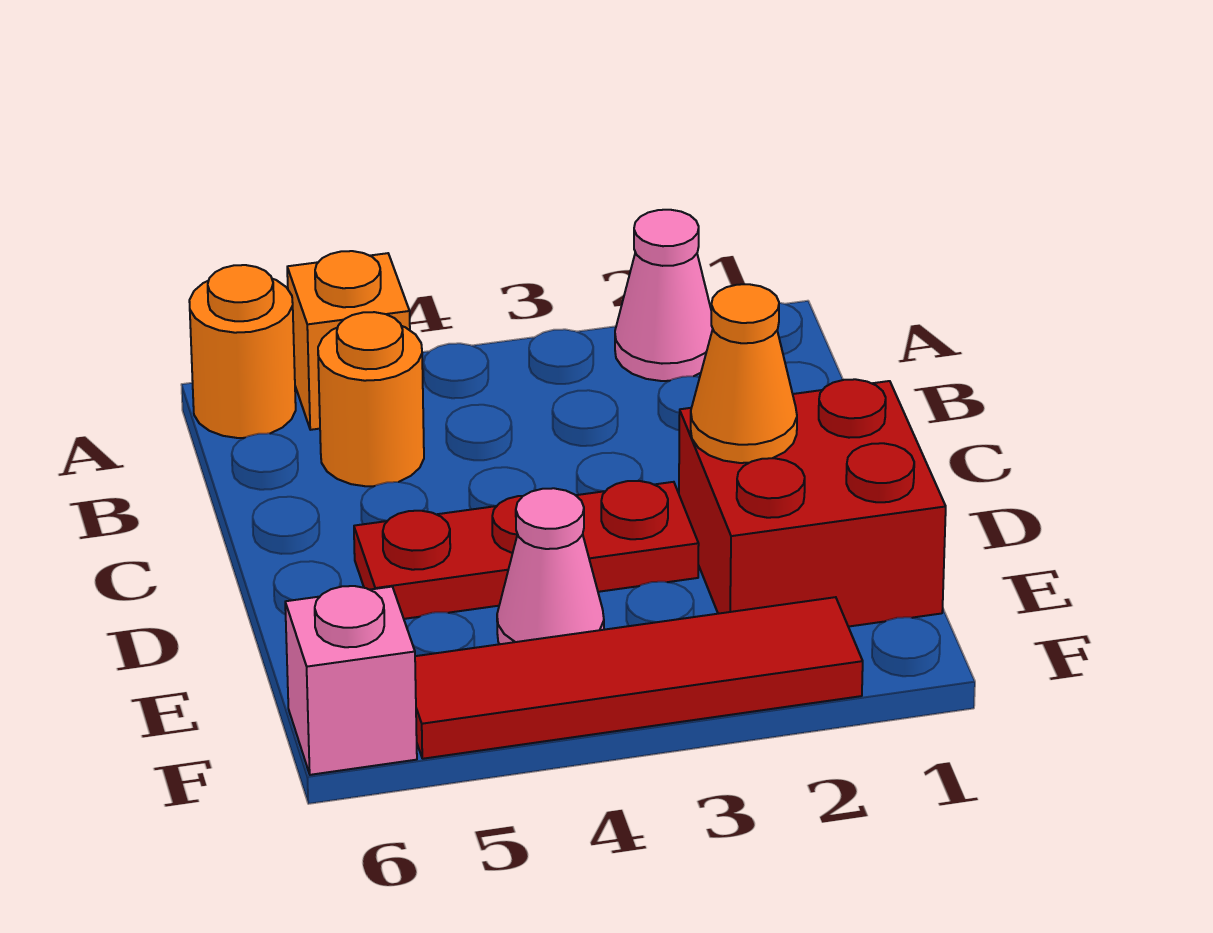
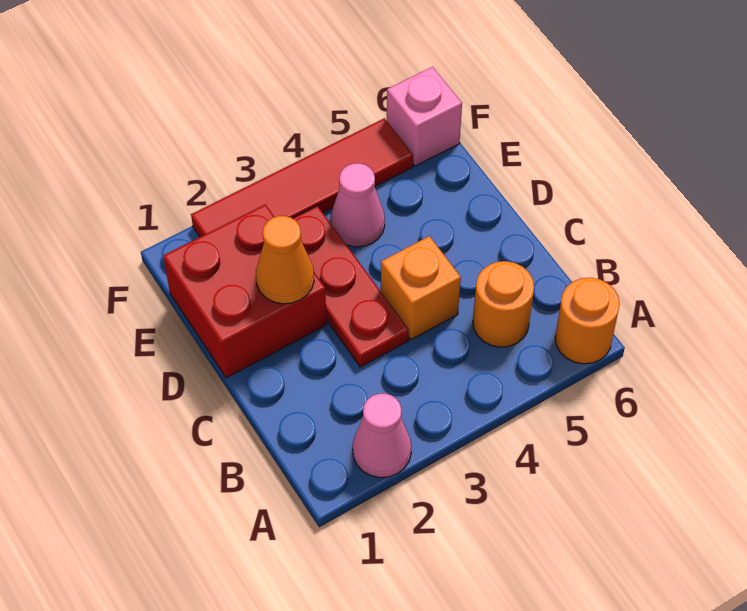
orange 1x1 brick [287,251,410,430] -> orange 1x1 brick moved to [381,236,461,340]
red 1x3 plate [354,481,699,619] -> red 1x3 plate turned to [293,206,409,367]

